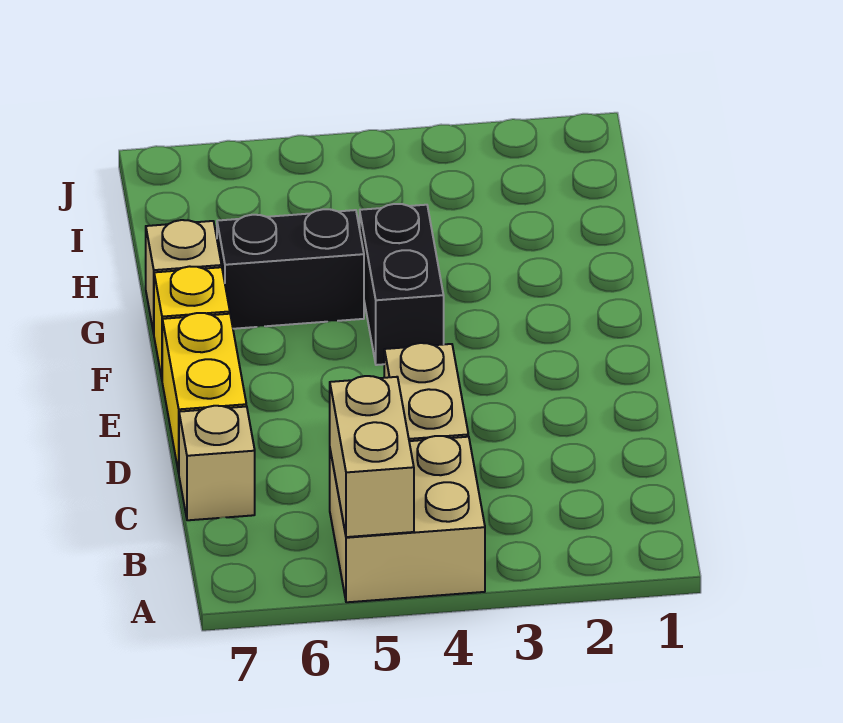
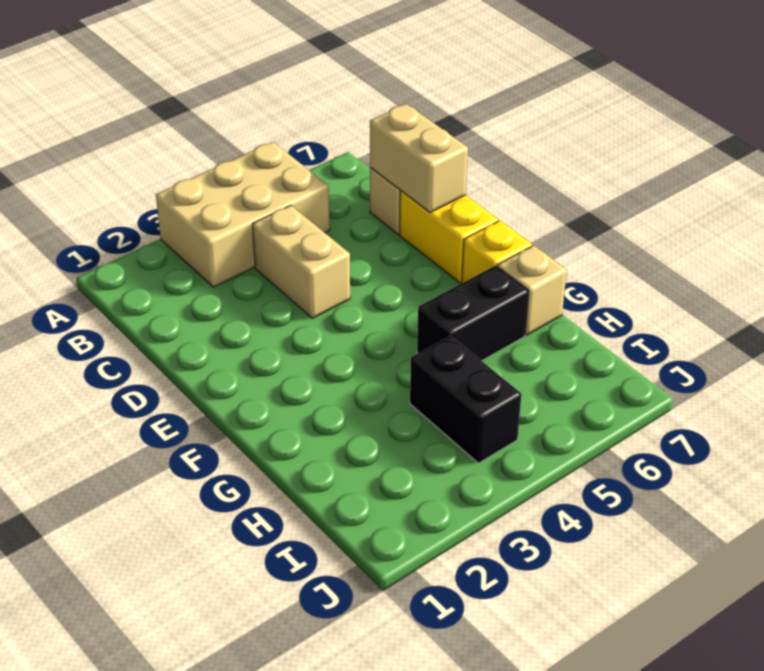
tan 2x2 brick [330,436,485,602] -> tan 2x3 brick [156,142,330,287]
tan 1x2 brick [330,376,414,537] -> tan 1x2 brick moved to [370,104,468,213]
black 1x2 brick [360,204,444,365] -> black 1x2 brick moved to [410,336,521,463]

